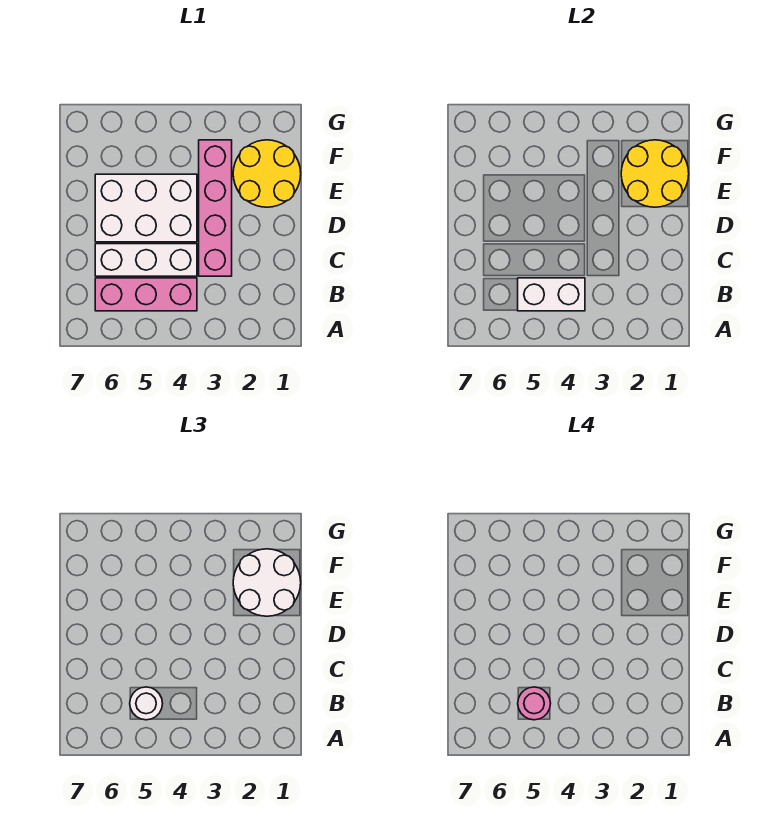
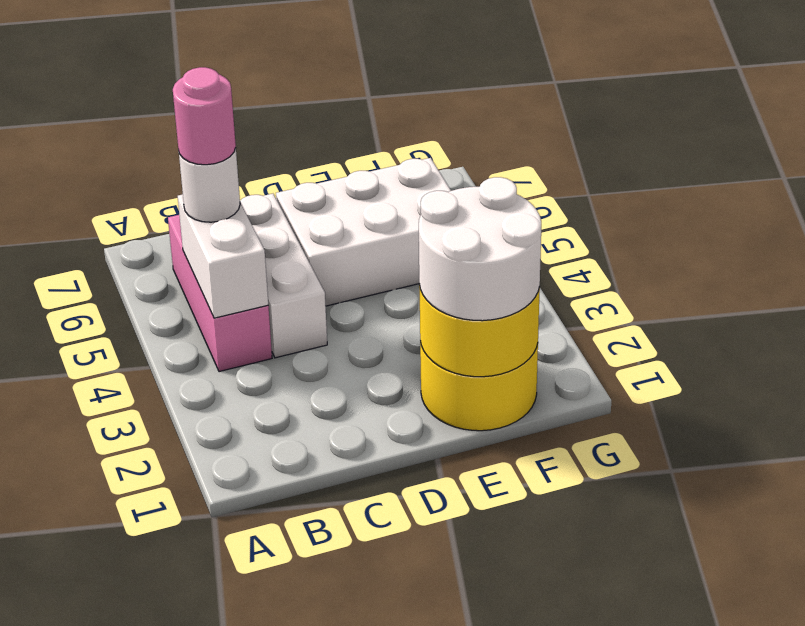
pink 1x4 brick [199,140,232,276] -> none
white 2x3 brick [95,174,197,242] -> white 2x3 brick turned to [276,158,451,306]

